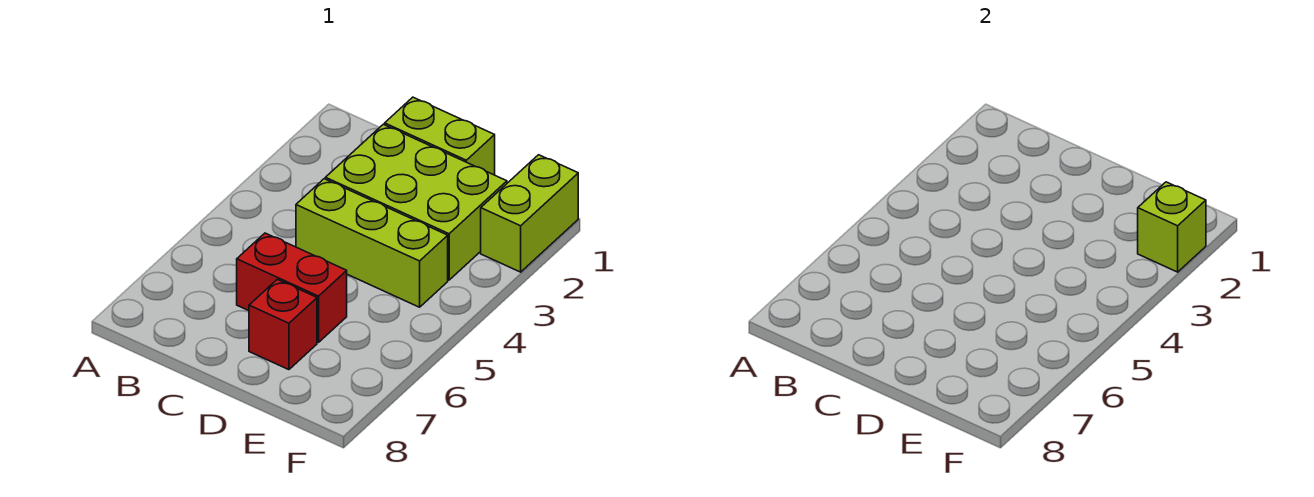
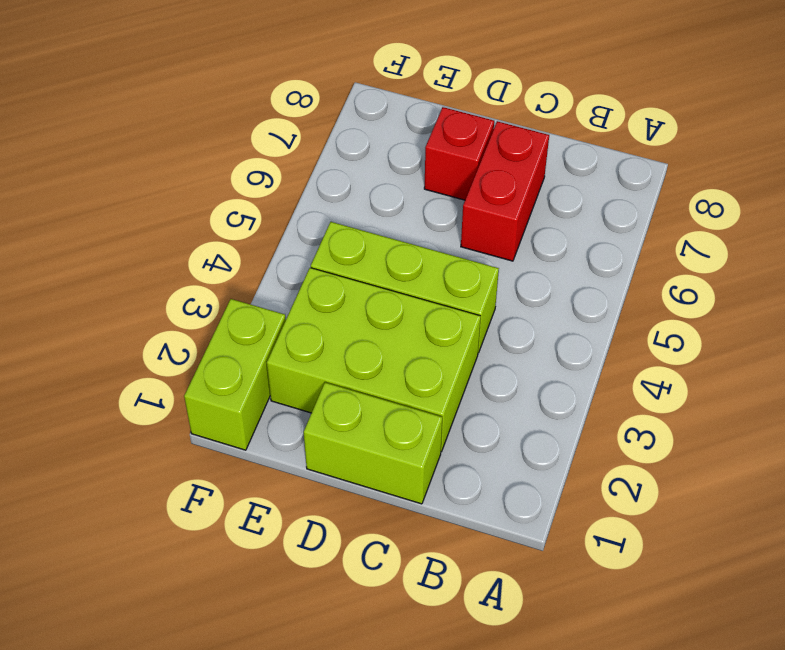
red 1x2 brick [237,233,347,342] -> red 1x2 brick turned to [461,121,549,261]
lime 1x1 brick [1138,182,1206,272] -> none

